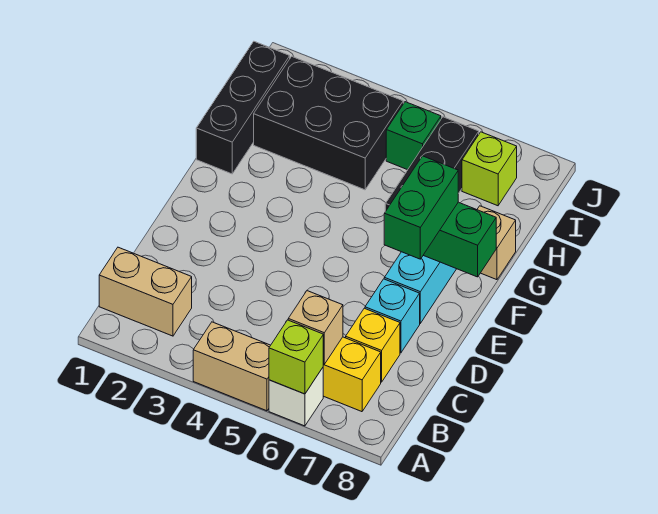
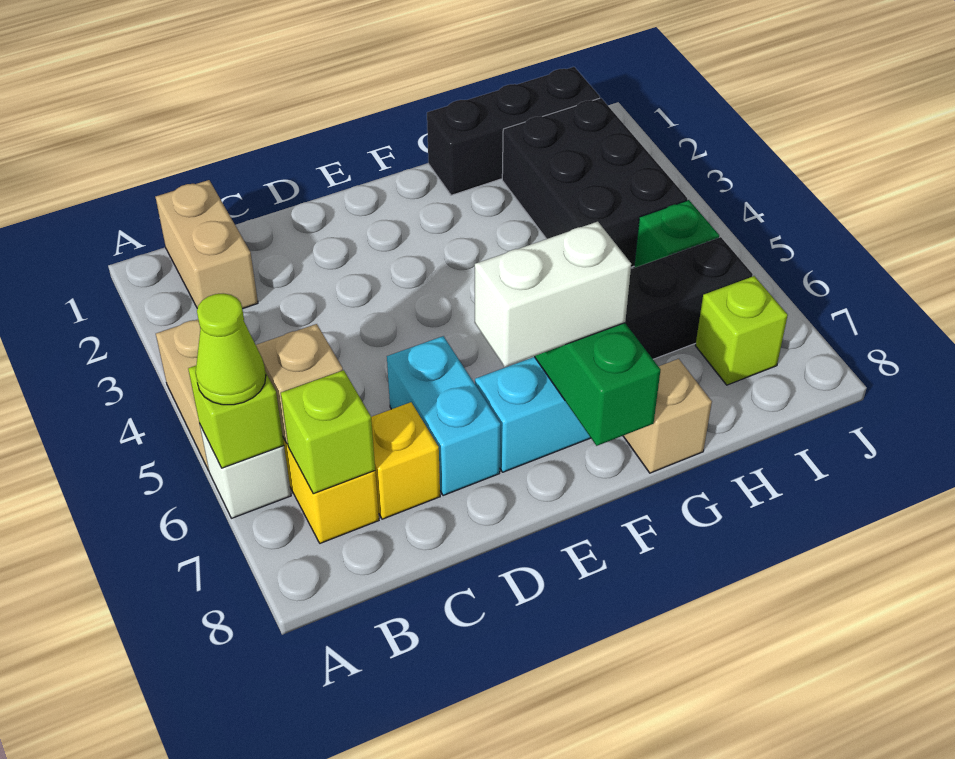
none -> lime 1x1 cone [196,293,266,405]
none -> lime 1x1 brick [281,370,375,494]
cyan 1x1 brick [365,279,420,353] -> cyan 1x2 brick [387,336,501,496]
green 1x2 brick [384,156,458,259] -> white 1x2 brick [475,222,631,367]

